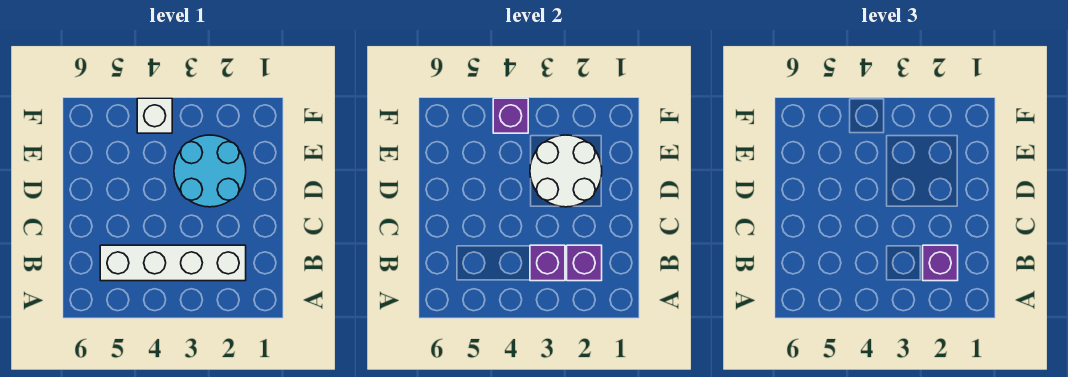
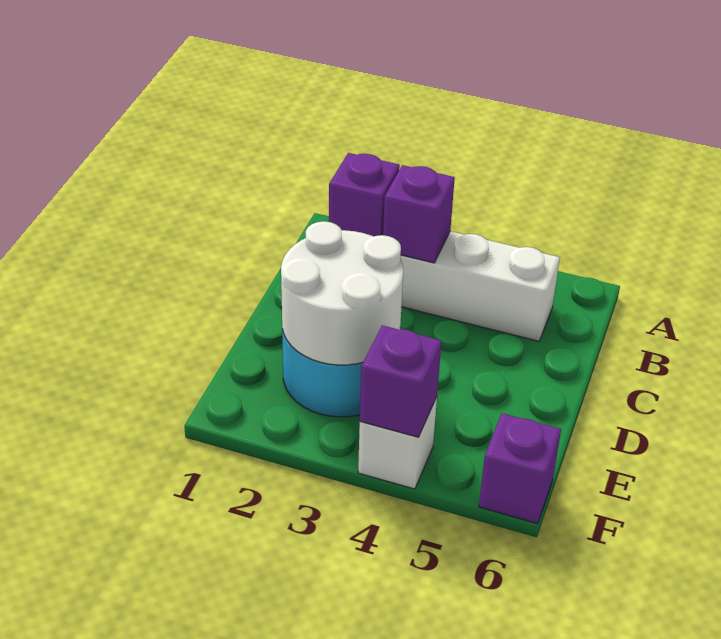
purple 1x1 brick [923,245,958,281] -> purple 1x1 brick moved to [479,413,561,524]

